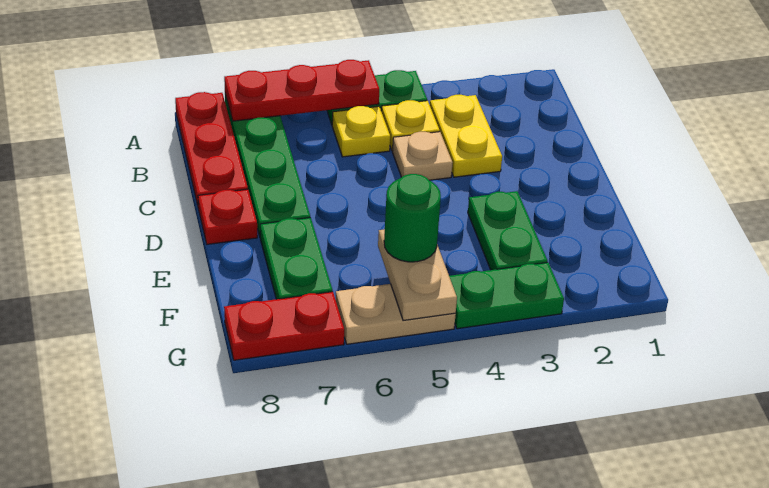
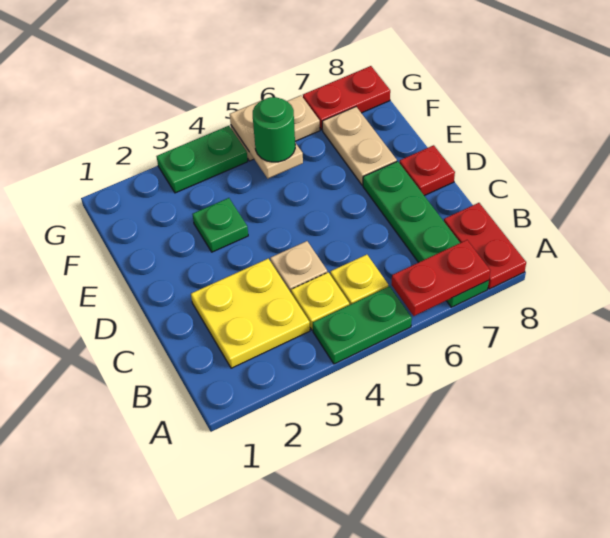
red 1x3 plate [224,60,379,121] -> red 1x2 plate [391,240,490,316]
red 1x3 plate [175,92,248,209] -> red 1x2 plate [444,203,526,289]
yellow 1x2 plate [430,95,502,177] -> yellow 2x2 plate [191,259,310,368]
green 1x2 plate [468,191,547,270] -> green 1x1 plate [192,198,248,252]
green 1x2 plate [260,218,333,299] -> tan 1x2 plate [322,107,397,185]

